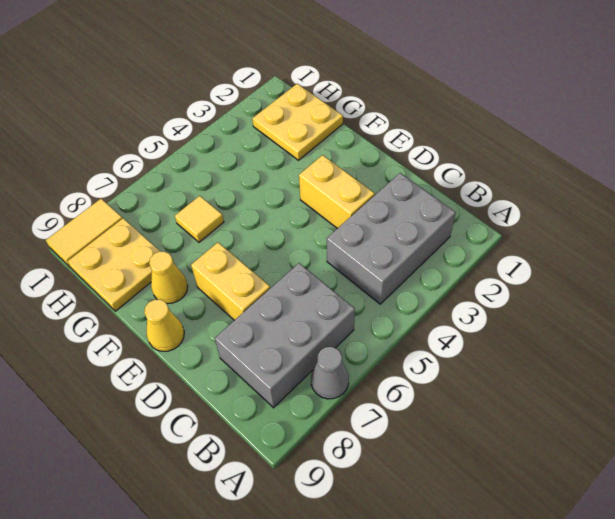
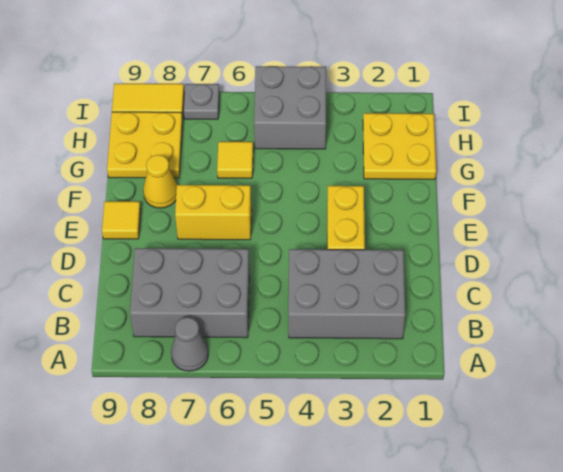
yellow 1x2 brick [191,243,270,320] -> yellow 1x2 brick turned to [175,185,252,240]
yellow 1x1 cone [144,300,184,351] -> yellow 1x1 tile [102,201,141,239]
none -> grey 2x2 brick [254,66,326,149]
none -> grey 1x1 plate [184,84,220,119]

